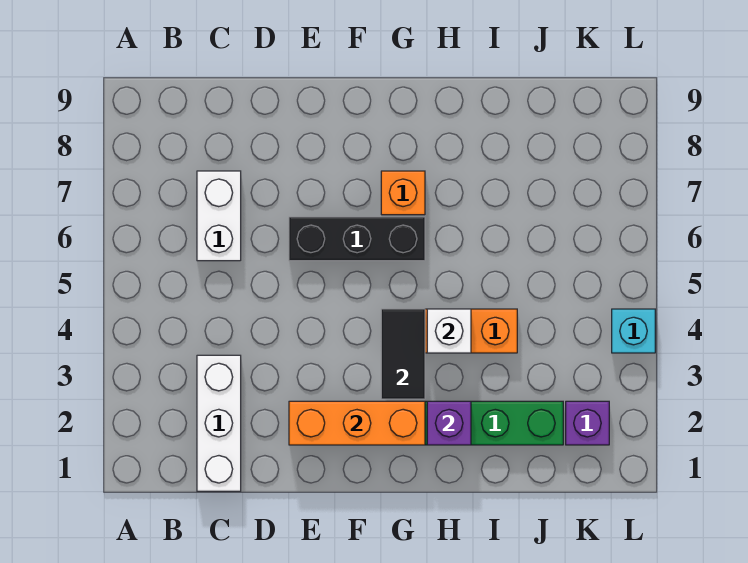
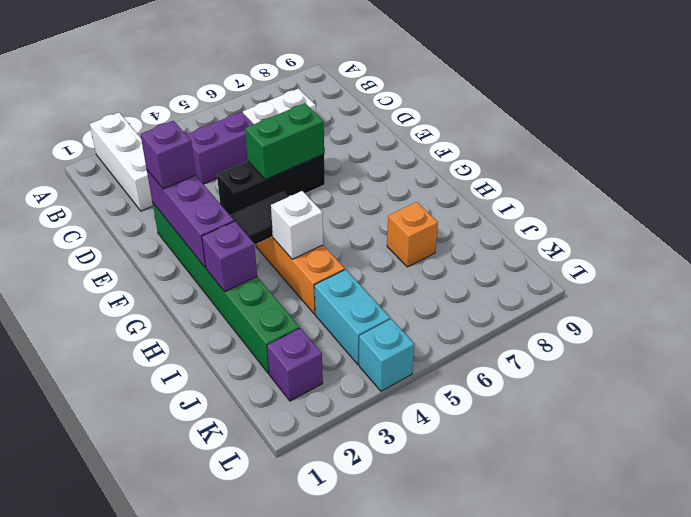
white 1x3 brick [197,355,241,491] -> white 1x3 brick turned to [90,113,153,211]
none -> purple 1x2 brick [186,112,253,184]
orange 1x3 brick [289,401,425,445] -> purple 1x3 brick [147,170,234,268]
none -> purple 1x1 brick [140,121,196,189]
none -> green 1x2 brick [245,103,324,179]
black 1x3 brick [289,217,425,261] -> black 1x3 brick turned to [217,154,325,215]
orange 1x1 brick [381,171,425,215] -> orange 1x1 brick moved to [387,202,438,267]
none -> cyan 1x2 brick [314,270,390,364]

